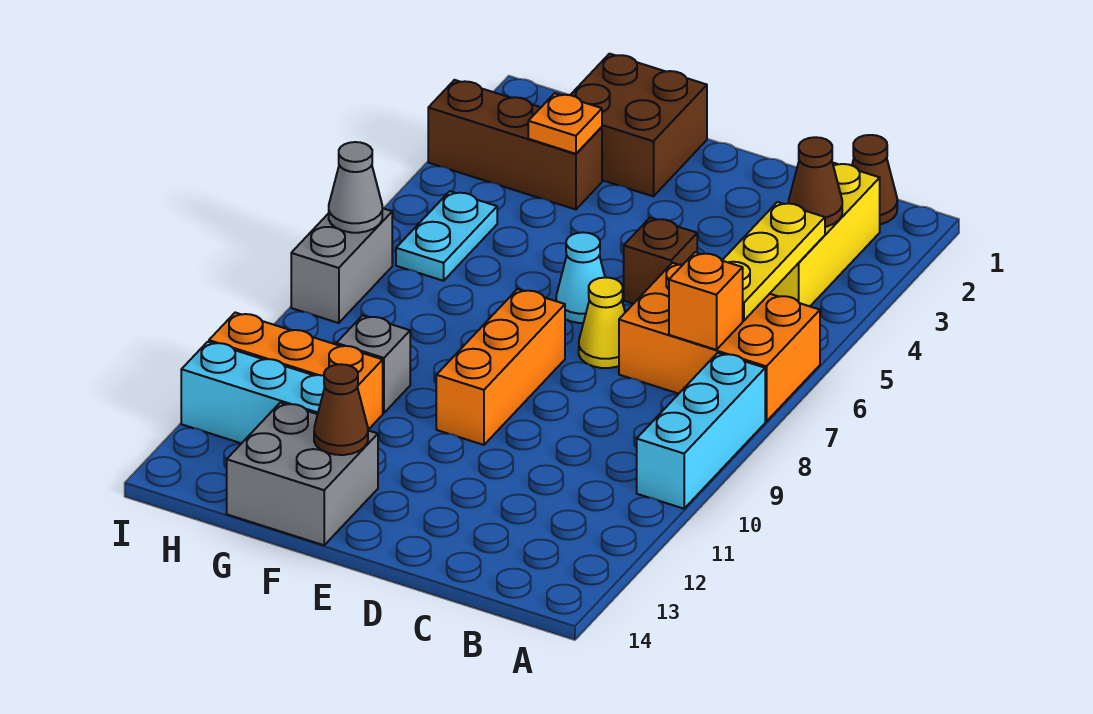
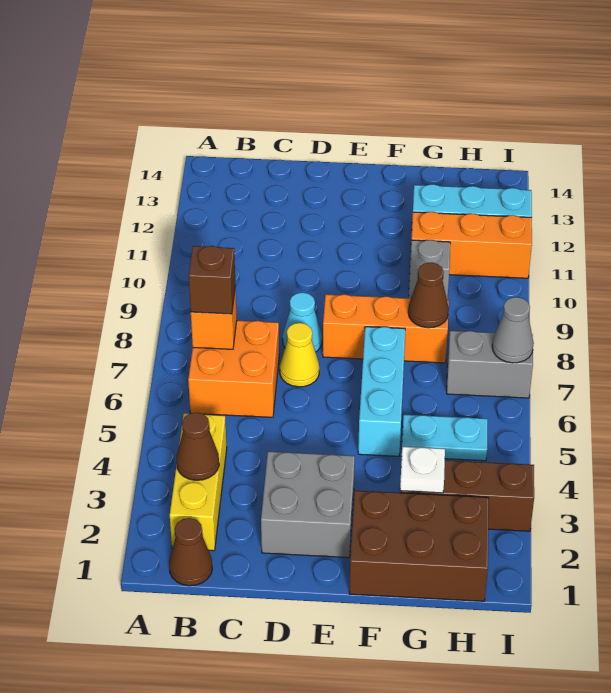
orange 2x3 brick [619,263,820,422] -> orange 2x2 brick [188,321,279,417]
cyan 1x3 brick [637,353,765,509] -> cyan 1x3 brick moved to [358,327,405,456]
yellow 1x3 plate [722,202,825,321] -> none
brown 1x1 brick [624,218,697,304] -> brown 1x1 brick moved to [189,246,235,314]
cyan 1x1 cone [556,232,605,323] -> cyan 1x1 cone moved to [283,293,322,352]
orange 1x3 brick [436,289,565,445] -> orange 1x3 brick turned to [323,294,449,363]
brown 2x2 brick [571,54,707,196] -> brown 2x3 brick [349,491,489,601]
grey 2x2 brick [227,403,378,545] -> grey 2x2 brick moved to [261,451,355,558]
brown 1x1 cone [314,364,368,455] -> brown 1x1 cone moved to [408,263,449,328]
orange 1x1 plate [528,93,602,154] -> white 1x1 plate [400,447,445,493]
cyan 1x2 plate [396,191,497,281] -> cyan 1x2 plate turned to [402,415,488,461]
grey 1x2 brick [291,208,392,323] -> grey 1x2 brick turned to [447,331,533,398]

